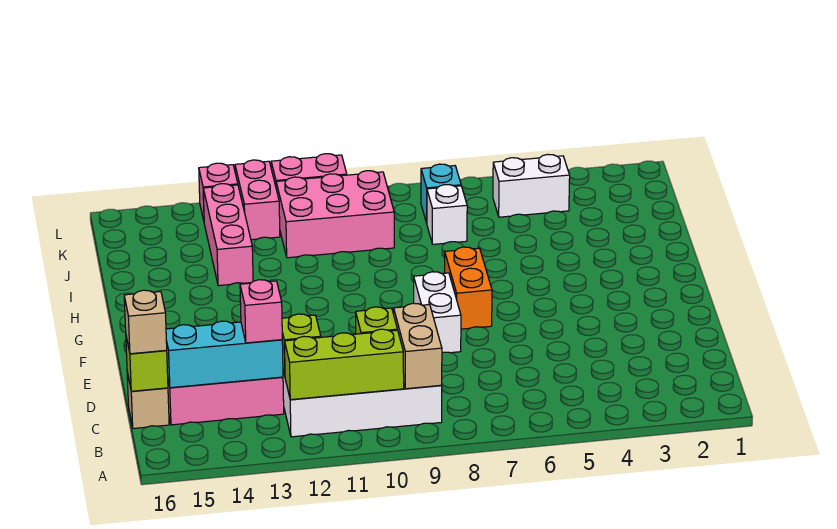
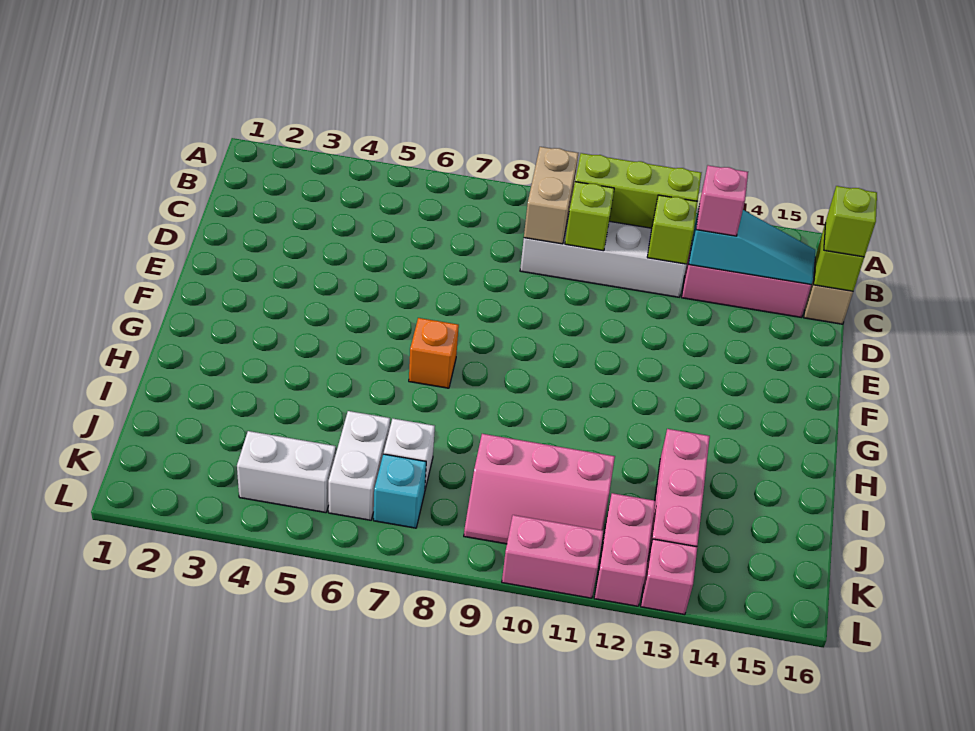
cyan 1x3 brick [166,321,283,388] -> cyan 1x3 slope [689,208,815,285]
tan 1x1 brick [124,290,167,354] -> lime 1x1 brick [824,186,877,257]
white 1x2 brick [414,272,461,353] -> white 1x2 brick moved to [328,411,390,520]
orange 1x2 brick [445,247,492,329] -> orange 1x1 brick [409,318,459,388]
pink 2x3 brick [276,171,394,258] -> pink 2x3 slope [464,434,615,544]

